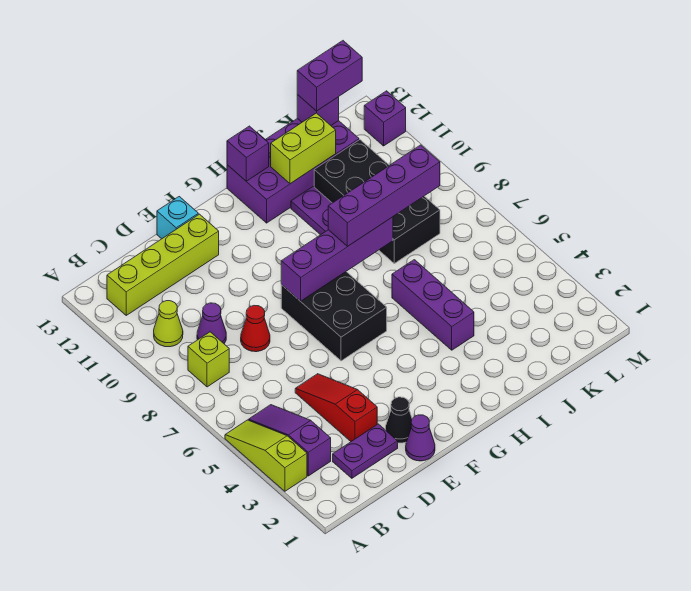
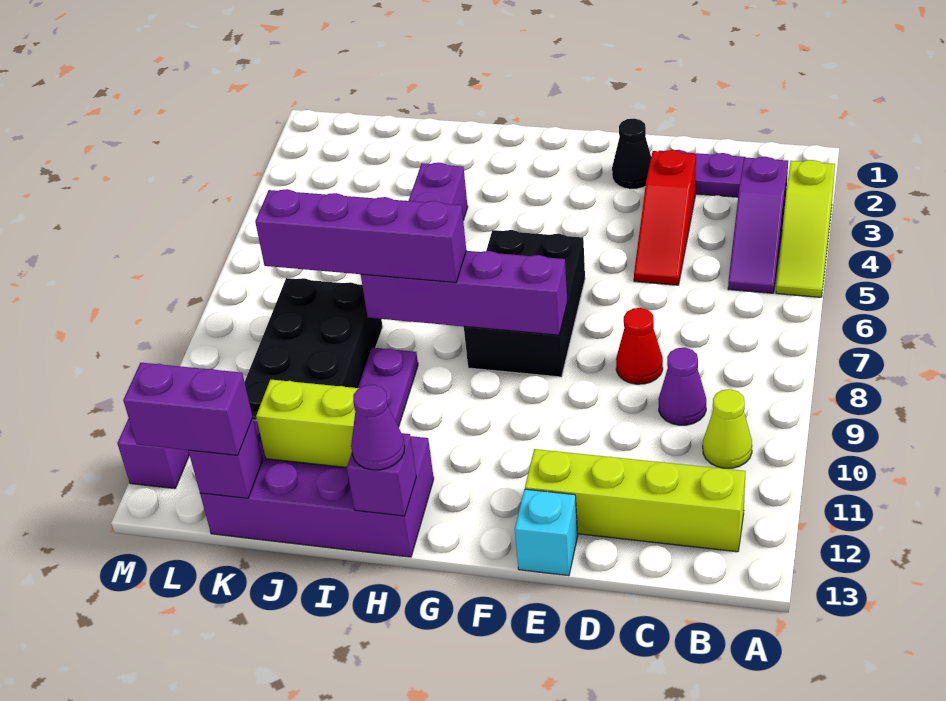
lime 1x1 brick [188,332,229,387] -> none
purple 1x1 cone [406,415,435,461] -> purple 1x1 cone moved to [351,385,405,470]

